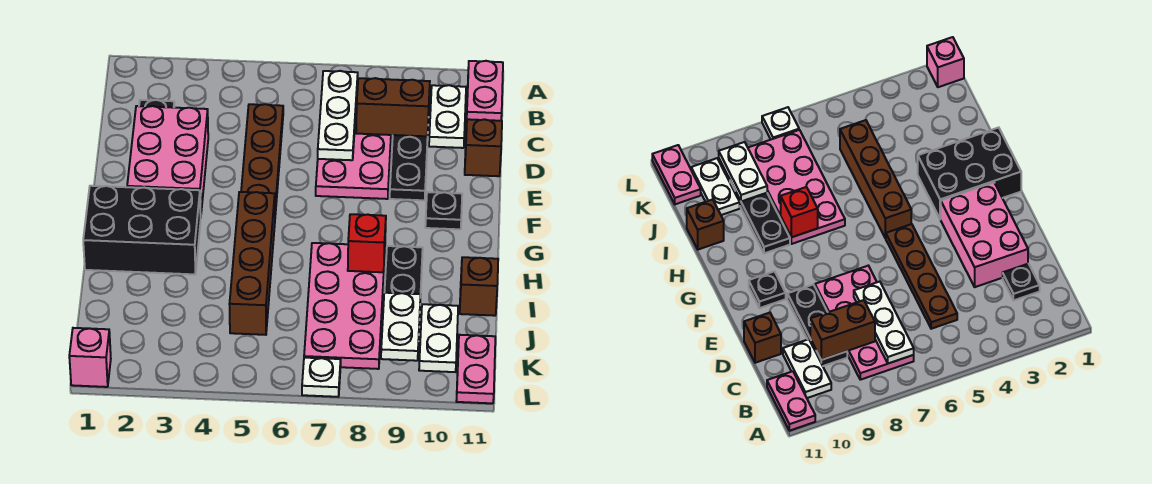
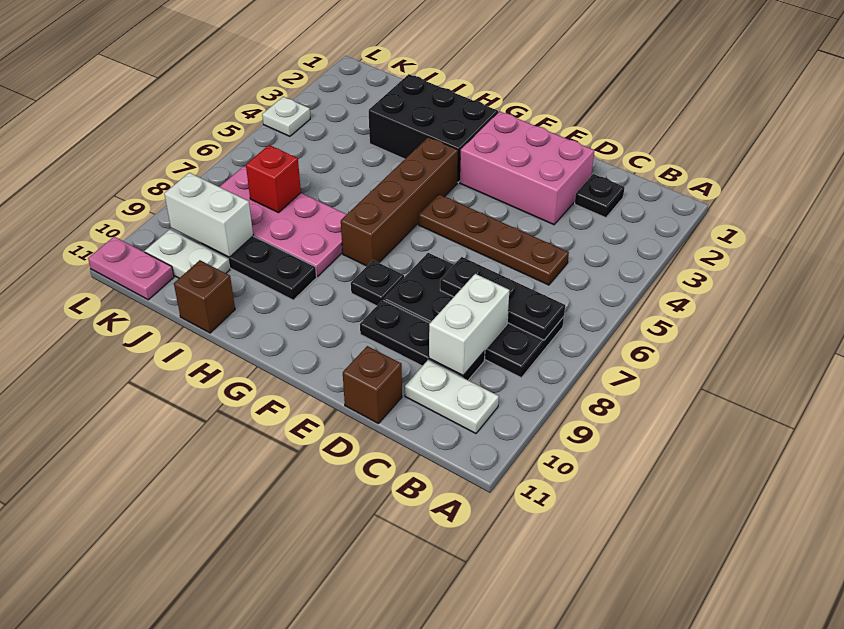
pink 1x2 plate [467,61,503,121] -> none
pink 2x4 plate [316,83,391,199] -> black 2x4 plate [384,253,564,378]
white 1x3 plate [318,71,358,160] -> black 1x3 plate [440,257,565,340]
brown 1x2 brick [356,78,430,136] -> white 1x2 brick [429,274,510,375]
black 1x1 plate [425,192,462,229] -> black 1x1 plate moved to [351,260,404,306]
black 2x3 brick [83,186,201,274] -> black 2x3 brick turned to [369,74,498,182]
brown 1x4 brick [230,192,275,335] -> brown 1x4 brick turned to [341,137,458,266]
red 1x1 brick [348,214,386,272] -> red 1x1 brick moved to [246,145,301,213]
white 1x2 plate [381,293,421,361] -> white 1x2 brick [164,173,253,257]
pink 1x1 brick [69,328,111,387] -> none
white 1x1 plate [302,358,341,397] -> white 1x1 plate moved to [262,97,310,136]

